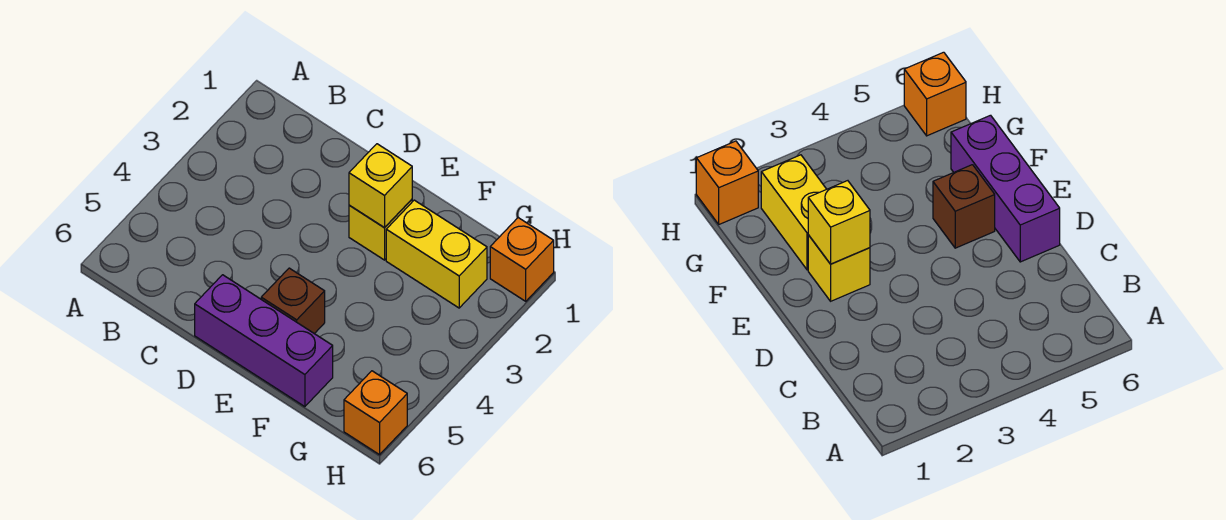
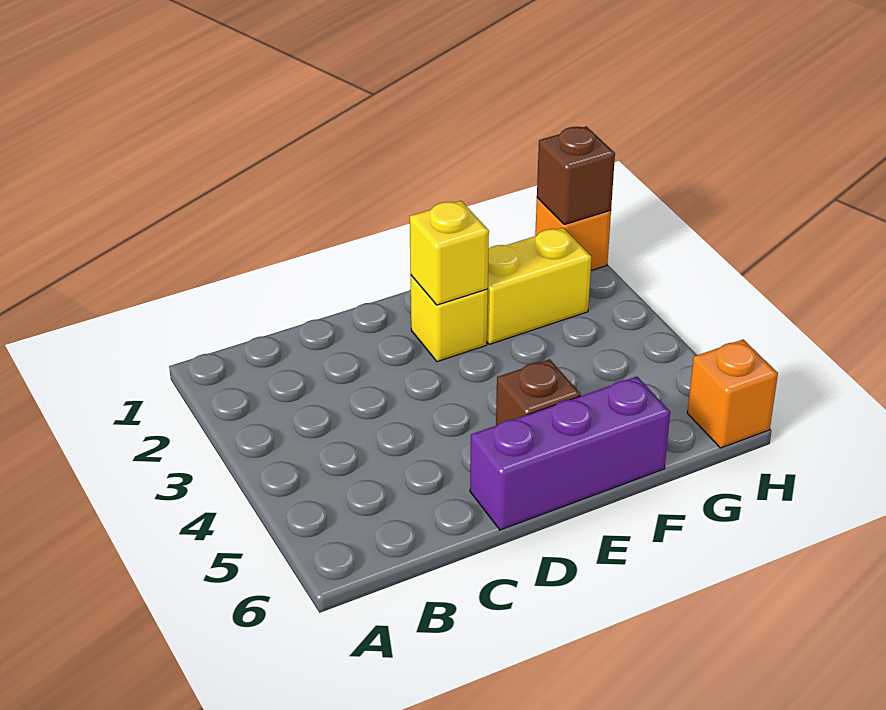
none -> brown 1x1 brick [537,126,615,225]

